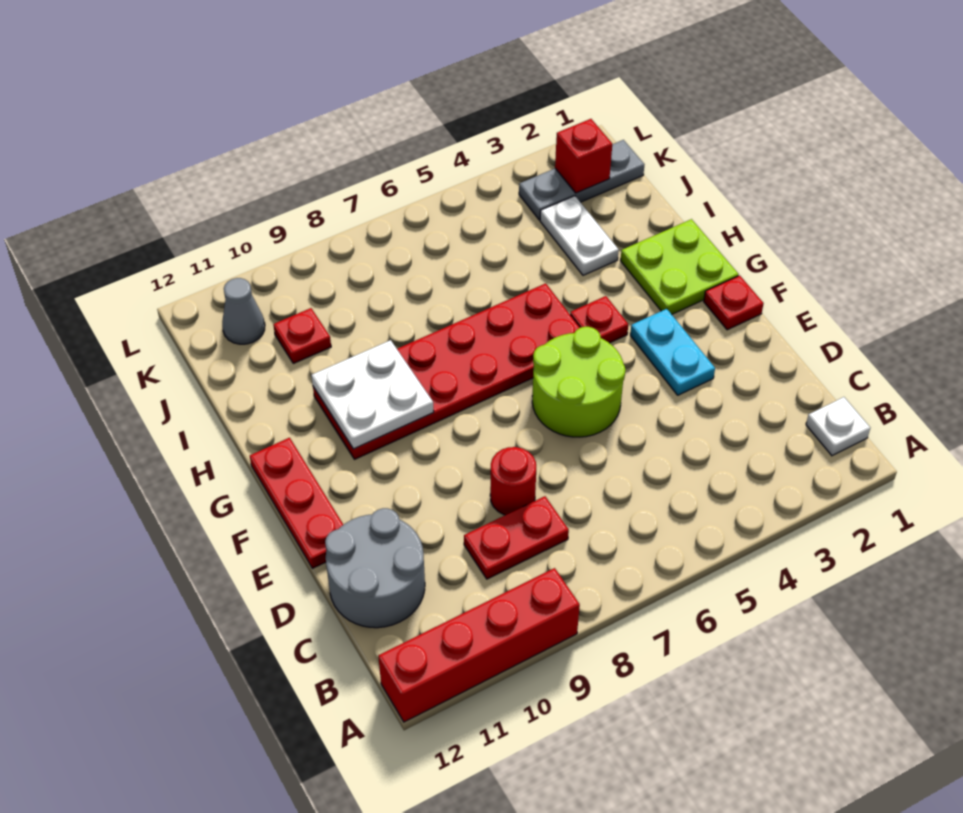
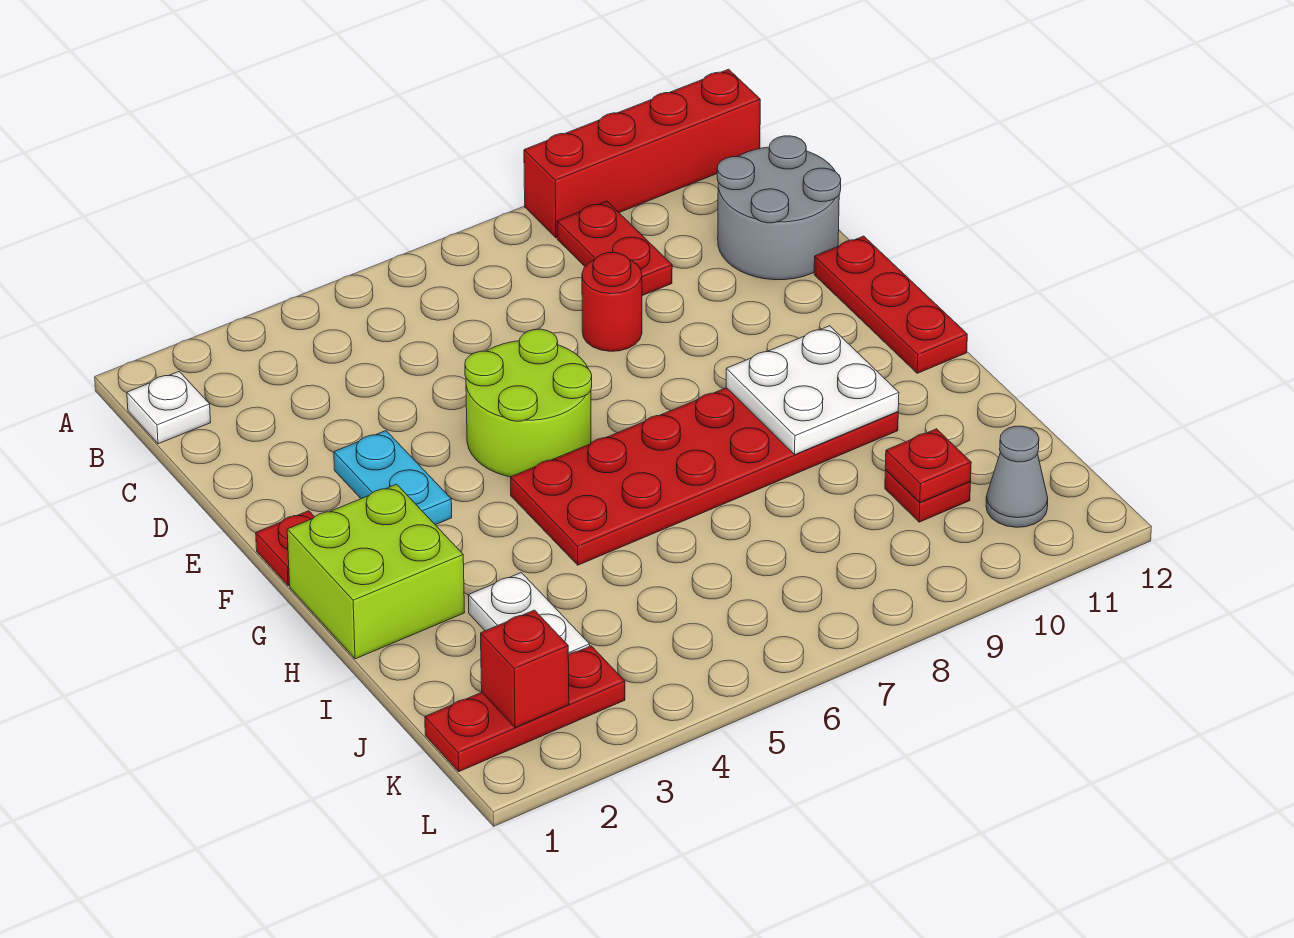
red 1x2 plate [464,496,569,579] -> red 1x2 plate turned to [557,201,672,296]
lime 2x2 plate [620,219,739,314] -> lime 2x2 brick [287,484,465,659]
red 1x1 plate [570,296,628,343] -> red 1x1 plate moved to [885,429,971,502]
grey 1x3 plate [519,140,645,220] -> red 1x3 plate [425,646,625,771]

